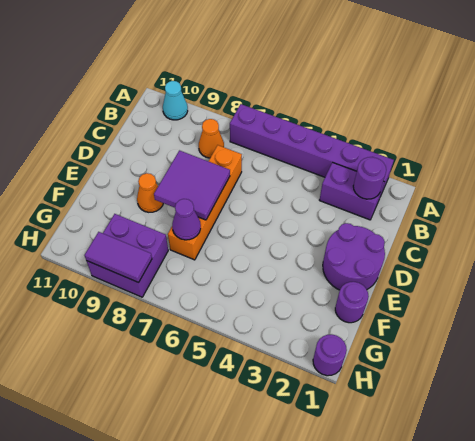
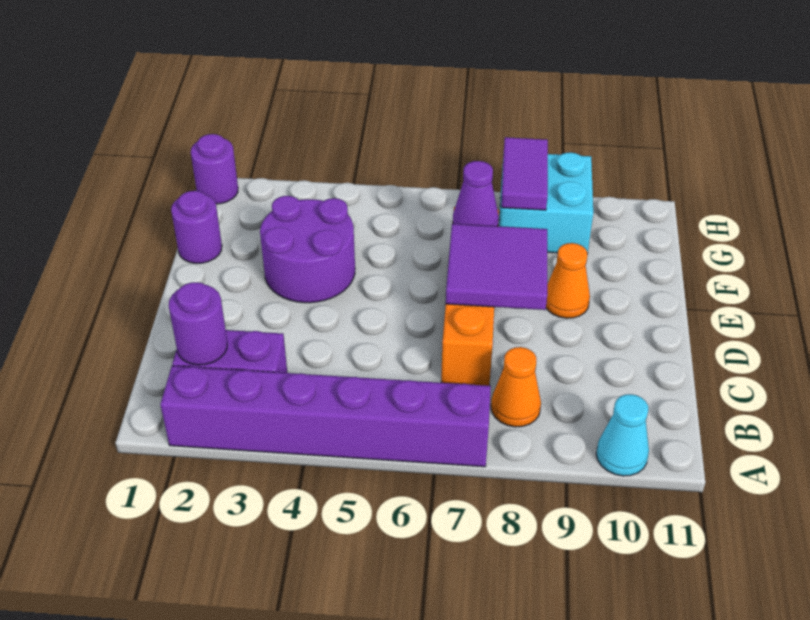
purple 2x2 round brick [323,223,385,290] -> purple 2x2 round brick moved to [260,196,355,303]
purple 2x2 brick [87,214,168,297] -> cyan 2x2 brick [499,152,593,254]
purple 1x2 tile [85,232,152,283] -> purple 1x2 tile turned to [501,137,548,210]

